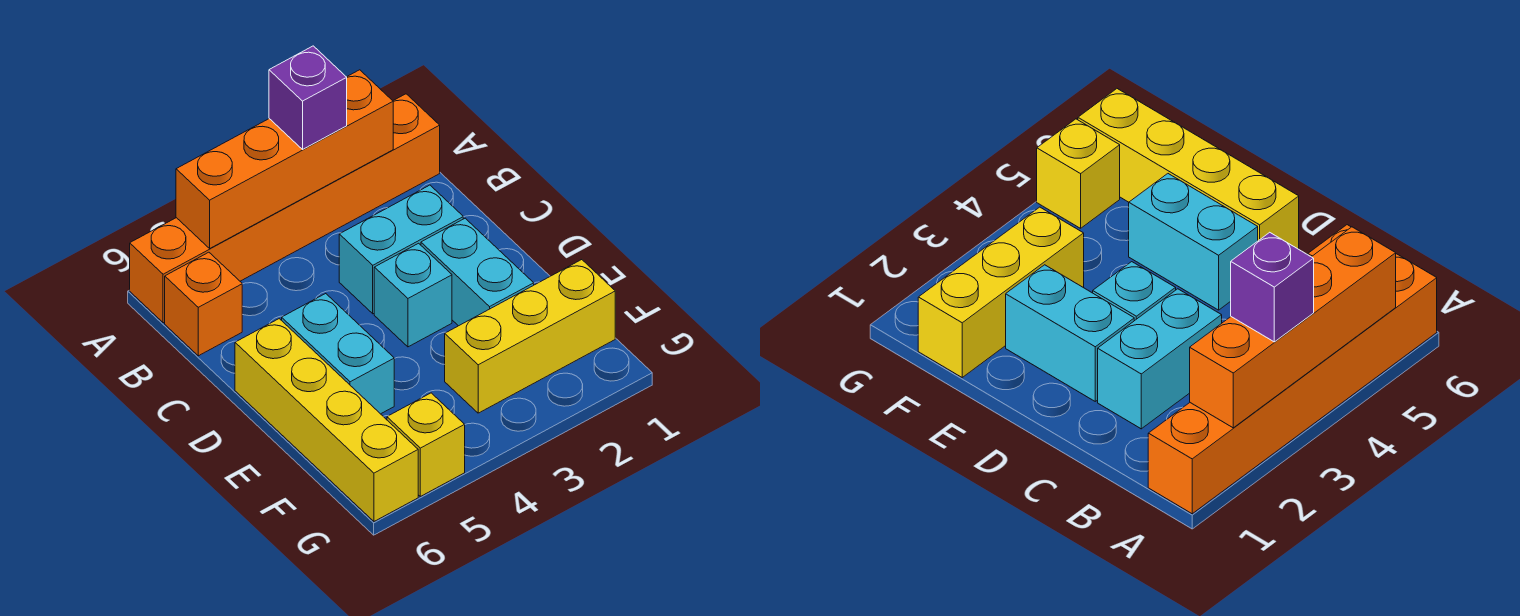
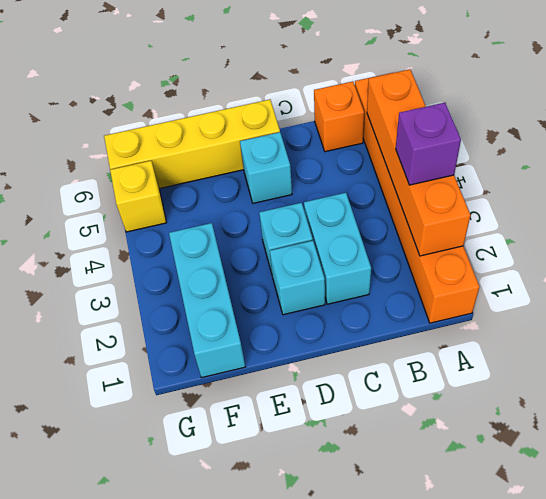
cyan 1x2 brick [421,218,534,326] -> cyan 1x1 brick [270,241,325,315]
cyan 1x2 brick [282,294,394,414] -> cyan 1x1 brick [240,132,292,203]
yellow 1x3 brick [445,260,615,413] -> cyan 1x3 brick [169,223,245,377]

